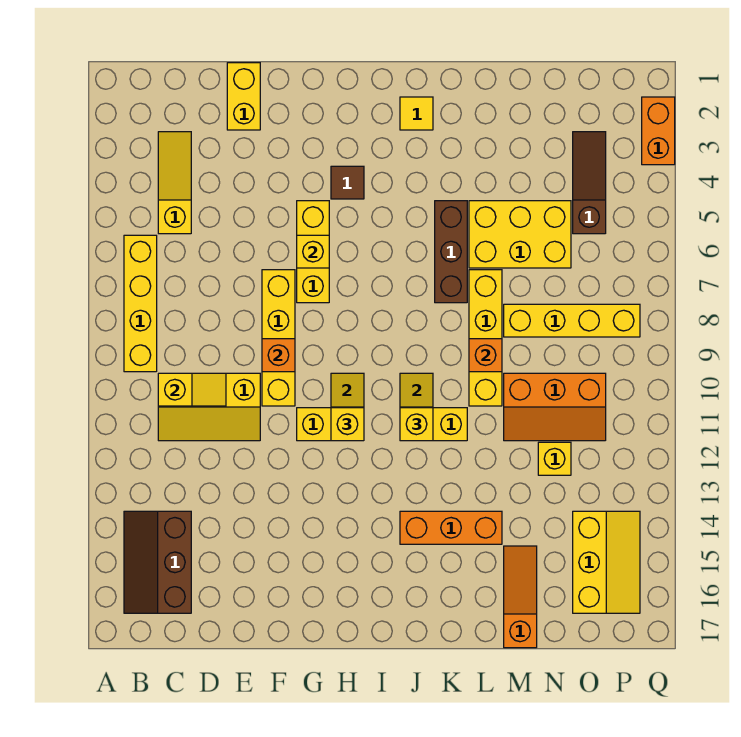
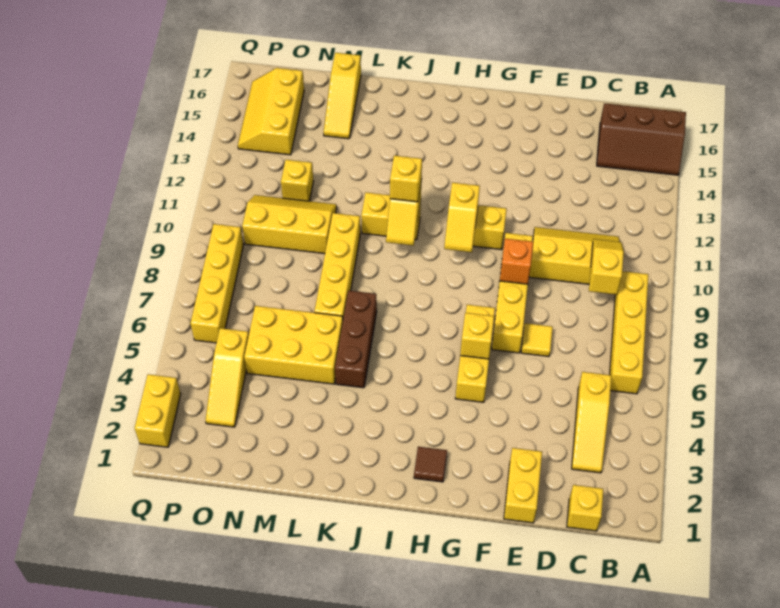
brown 2x3 slope [124,511,191,613] -> brown 2x3 slope turned to [597,103,686,175]
yellow 1x2 slope [158,373,226,406] -> yellow 1x2 slope turned to [589,239,624,295]
brown 1x1 tile [331,166,364,199] -> brown 1x1 tile moved to [414,447,447,482]
yellow 1x1 brick [331,408,364,441] -> yellow 1x1 brick moved to [567,485,603,531]
yellow 1x1 tile [400,97,433,130] -> yellow 1x1 tile moved to [521,323,553,357]
orange 1x3 brick [400,511,502,544] -> none
orange 1x1 brick [469,339,502,372] -> none
yellow 1x4 brick [504,304,640,337] -> yellow 1x4 brick turned to [190,224,244,343]
orange 2x3 slope [504,373,606,441] -> yellow 2x3 slope [242,195,337,254]
orange 1x3 slope [504,546,537,648] -> yellow 1x3 slope [324,53,361,139]
brown 1x3 slope [573,132,606,234] -> yellow 1x3 slope [205,328,249,427]
orange 1x2 brick [642,97,675,165] -> yellow 1x2 brick [135,374,181,447]

